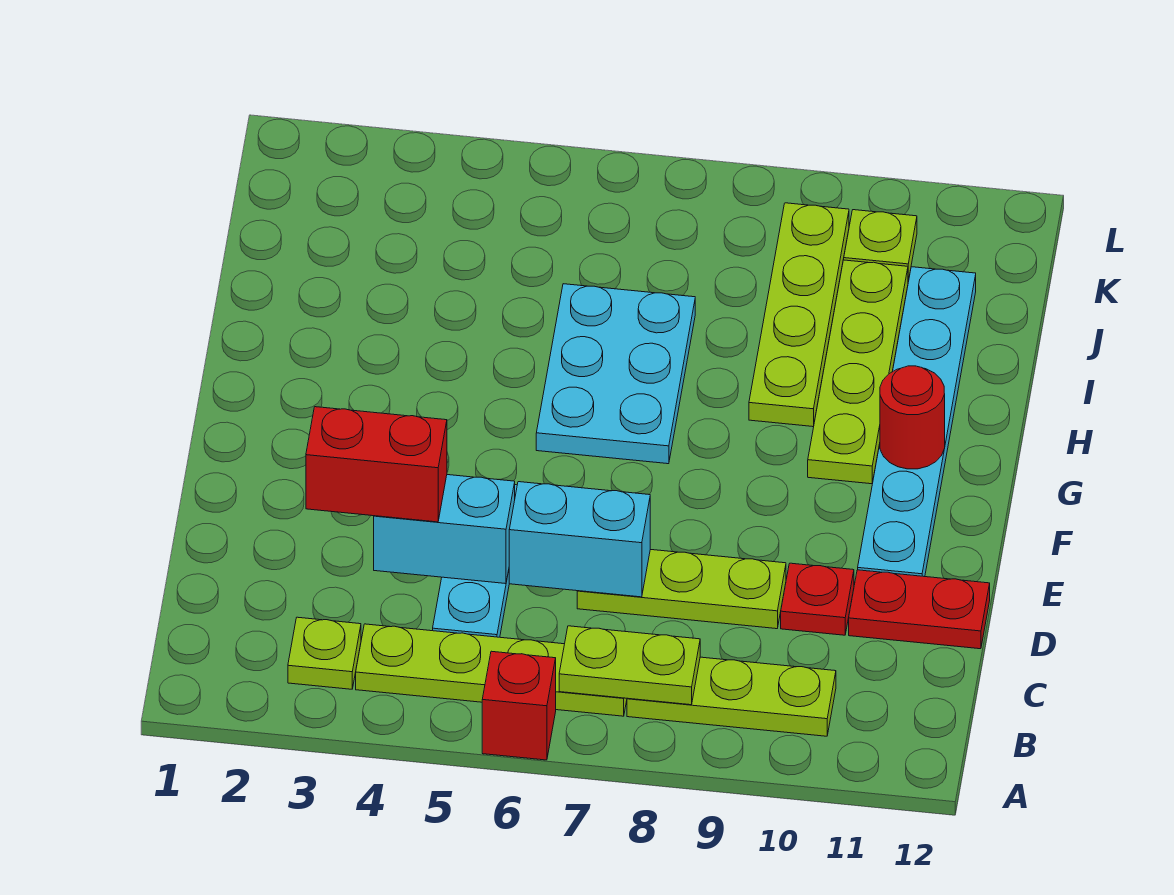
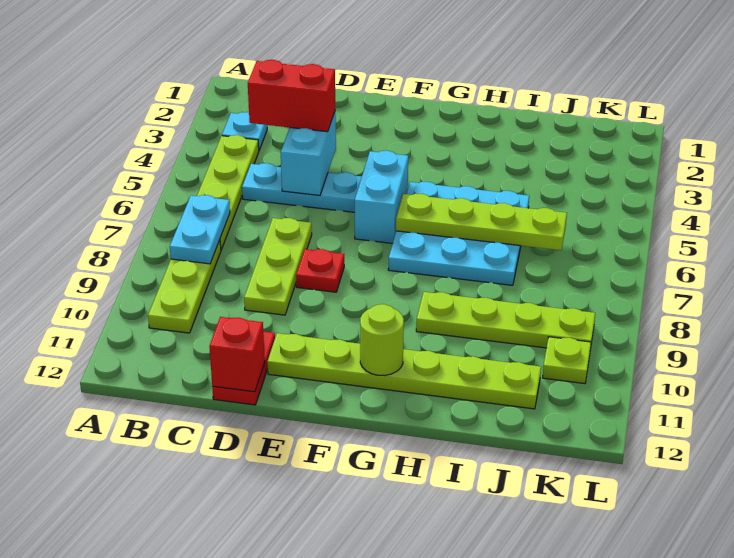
red 1x1 brick [482,651,556,760] -> red 1x1 brick moved to [209,317,265,392]
lime 1x1 plate [288,617,361,689] -> cyan 1x1 plate [222,112,267,150]
lime 1x2 plate [559,626,700,705] -> cyan 1x2 plate [170,195,230,264]
red 1x2 brick [306,407,447,522] -> red 1x2 brick turned to [248,60,335,132]
cyan 1x2 brick [509,482,650,597] -> cyan 1x2 brick moved to [355,151,408,243]
red 1x1 plate [781,563,854,635] -> red 1x1 plate moved to [296,249,344,292]
cyan 1x6 plate [858,267,976,577] -> lime 1x6 plate [267,333,541,409]
cyan 2x3 plate [536,284,695,464] -> cyan 3x3 plate [388,182,529,285]
lime 1x4 plate [808,260,908,484] -> lime 1x4 plate moved to [396,194,567,250]
red 1x1 round brick [880,366,945,469] -> lime 1x1 round brick [360,304,404,375]

